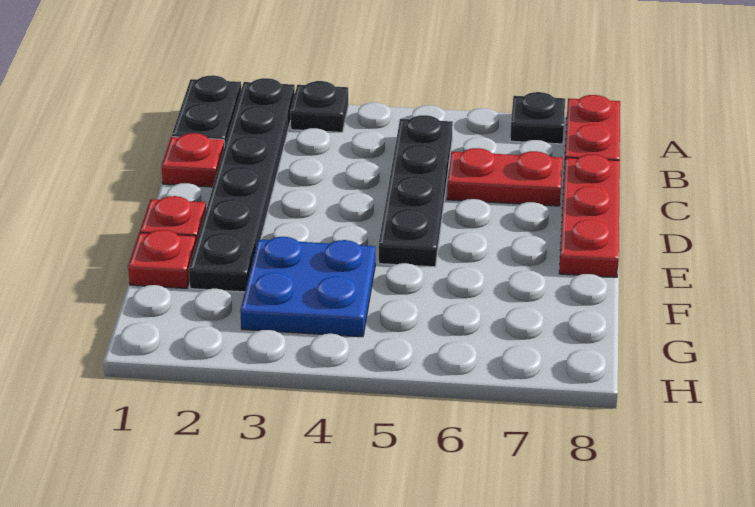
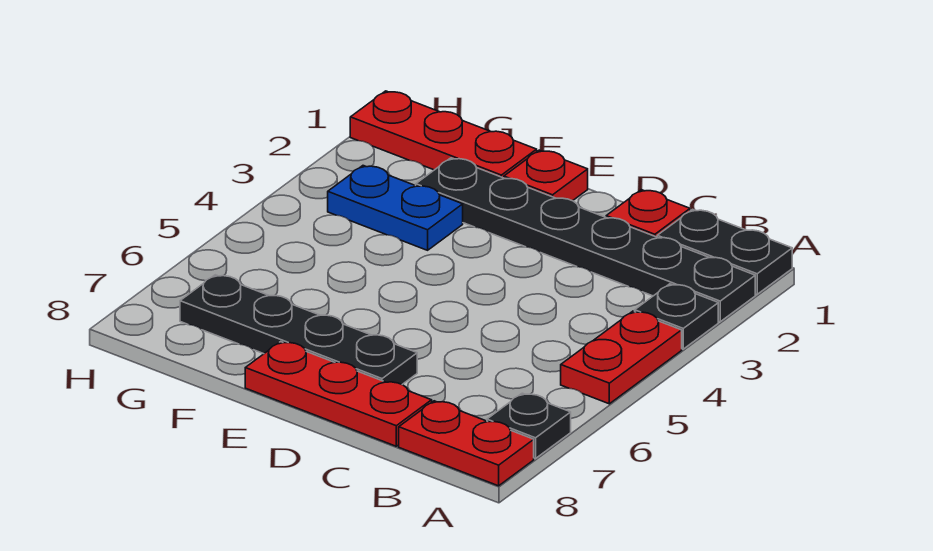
black 1x4 plate [379,115,453,267] -> black 1x4 plate moved to [180,275,417,384]
red 1x2 plate [447,148,562,206] -> red 1x2 plate moved to [561,311,682,404]
red 1x1 plate [128,230,196,288] -> red 1x3 plate [350,91,537,178]
blue 2x2 plate [240,237,375,337] -> blue 1x2 plate [328,166,463,250]

